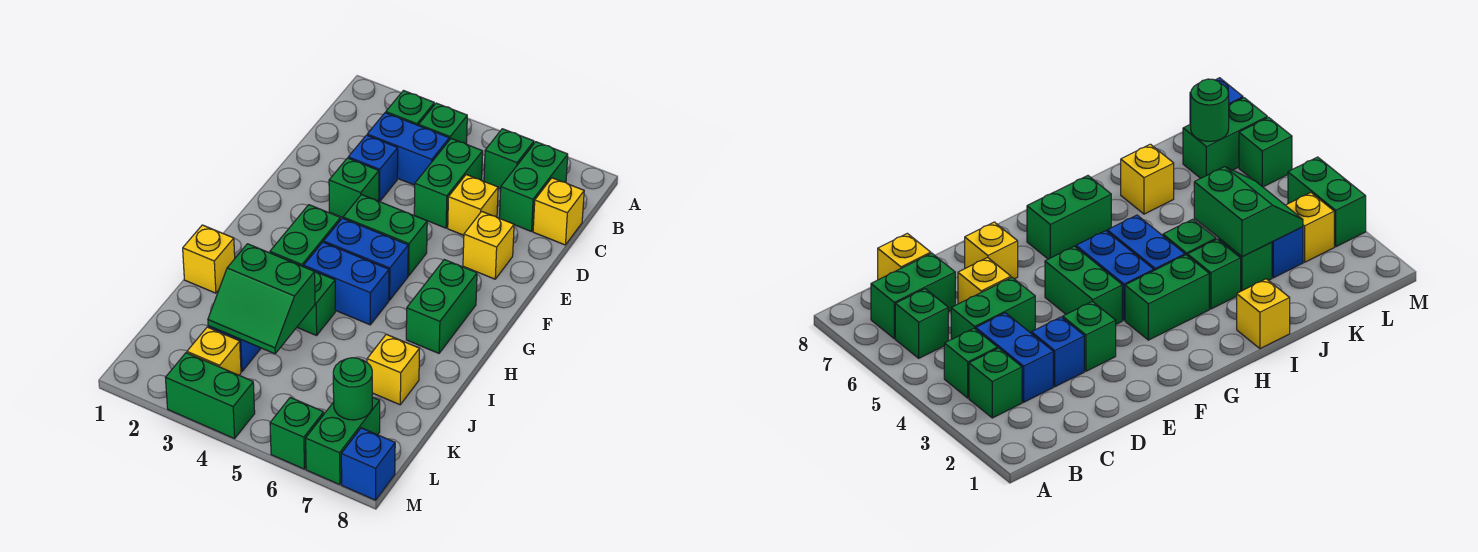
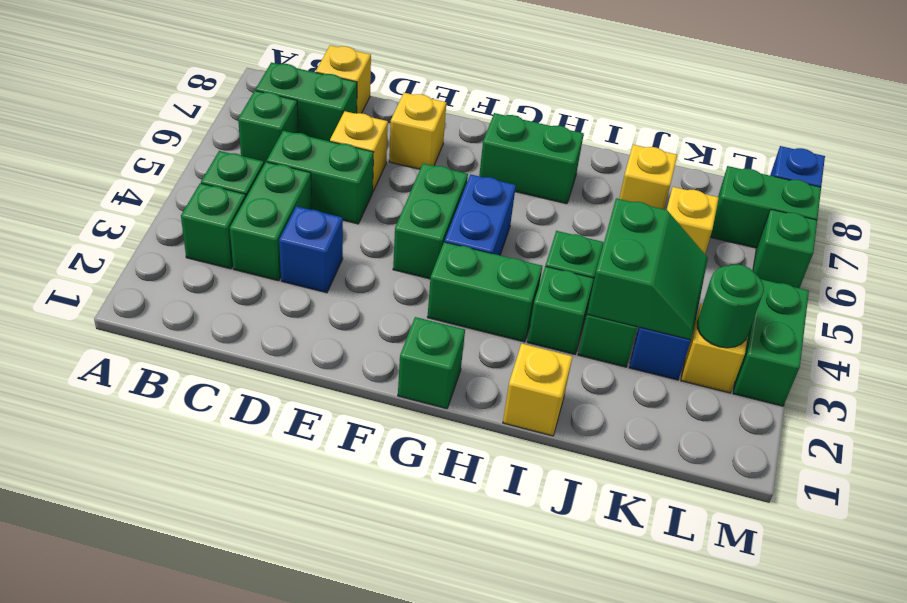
blue 1x2 brick [367,113,449,185] -> green 1x2 brick [230,162,312,281]
green 1x1 brick [329,158,379,218] -> green 1x1 brick moved to [398,317,465,409]
blue 1x2 brick [304,242,389,325] -> none
none -> yellow 1x1 brick [667,187,719,254]
green 1x1 round brick [333,358,372,420] -> green 1x1 round brick moved to [697,265,764,348]

